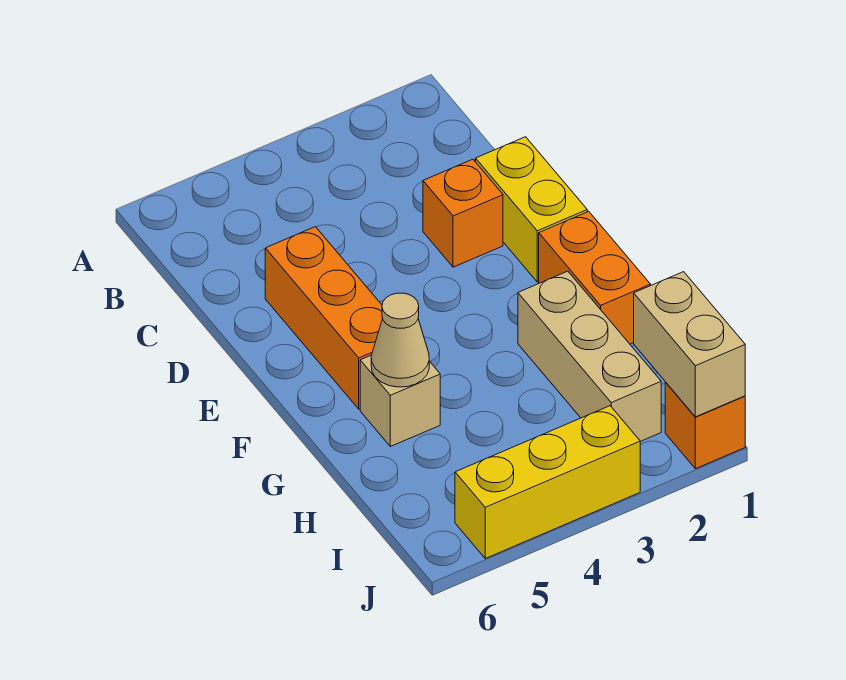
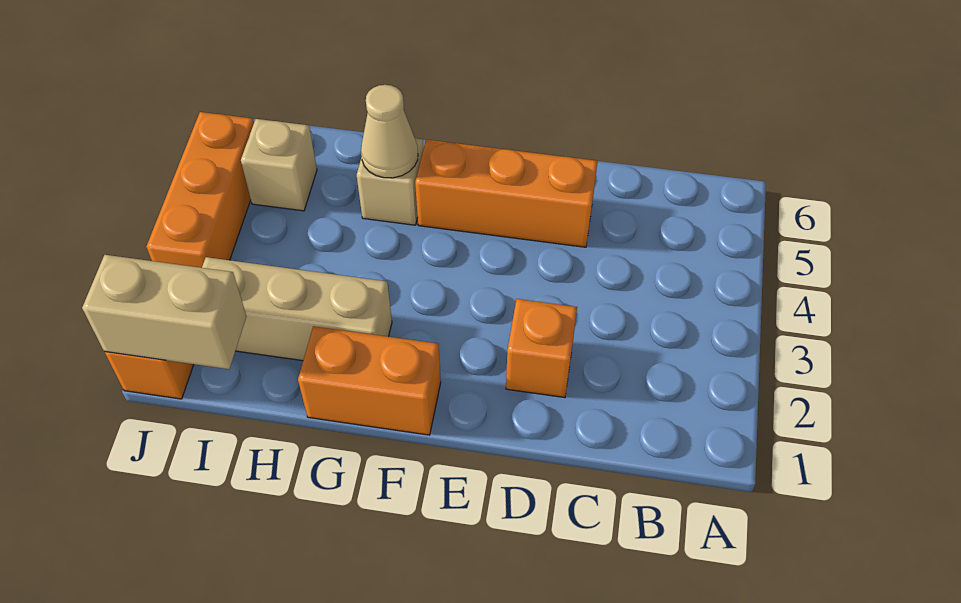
yellow 1x2 brick [476,137,587,282] -> none
none -> tan 1x1 brick [241,119,317,211]
yellow 1x3 brick [455,406,640,558] -> orange 1x3 brick [146,112,254,268]

